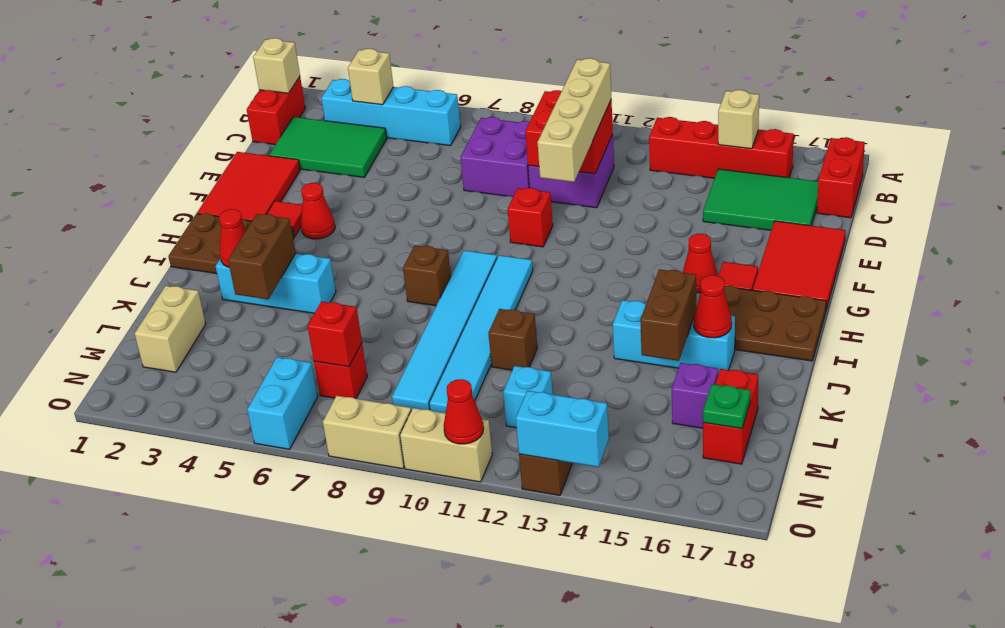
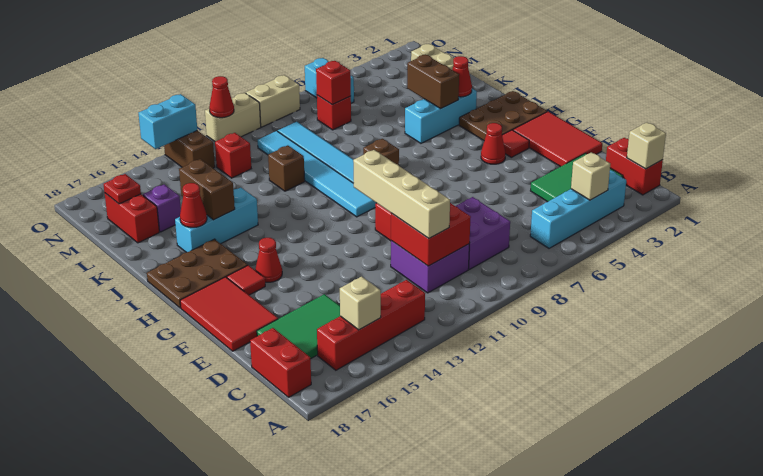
cyan 1x1 brick [503,366,553,428] -> red 1x1 brick [215,133,251,178]
green 1x1 plate [703,384,751,429] -> red 1x1 plate [104,174,141,204]

